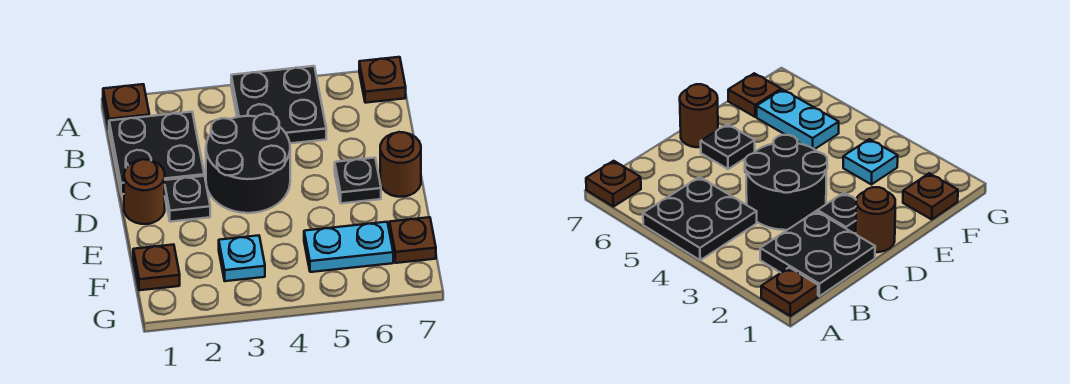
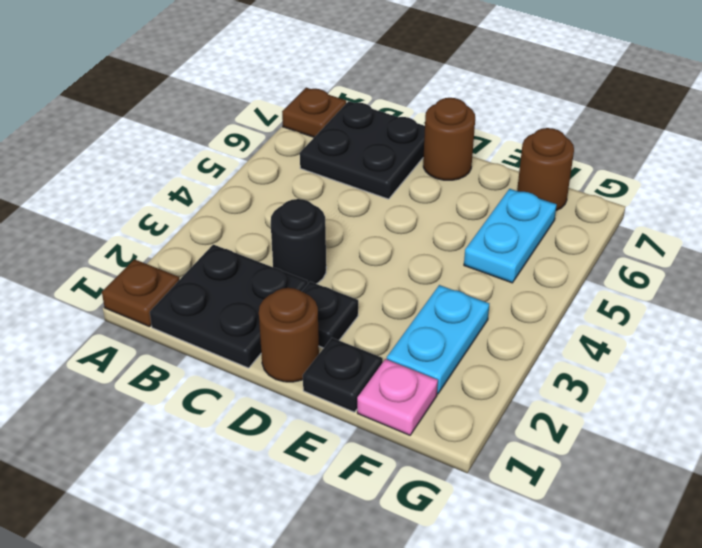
black 2x2 plate [231,66,326,143] -> black 2x2 plate moved to [300,101,425,199]
black 2x2 round brick [206,114,290,213] -> black 1x1 round brick [271,199,326,284]
black 1x1 plate [335,158,381,203] -> black 1x1 plate moved to [303,338,383,412]
brown 1x1 plate [133,245,180,290] -> pink 1x1 plate [357,359,438,435]
cyan 1x1 plate [219,235,265,281] -> cyan 1x2 plate [387,285,489,394]
brown 1x1 plate [390,217,436,263] -> brown 1x1 round brick [517,128,574,211]

